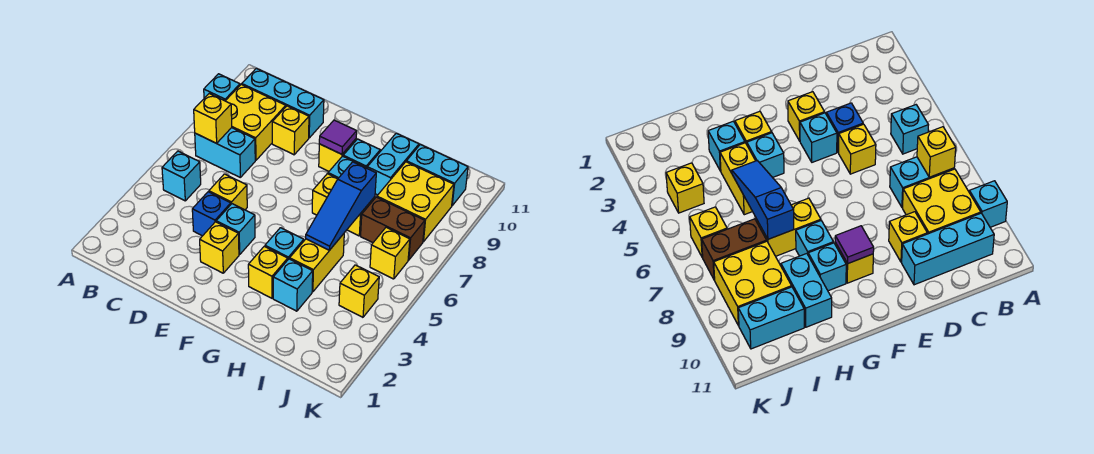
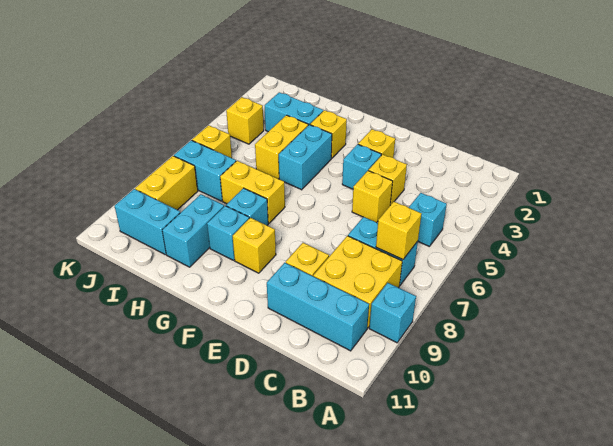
blue 1x1 brick [192,192,231,236] -> yellow 1x1 brick [369,154,407,205]
purple 1x1 tile [319,120,357,154] -> none
cyan 1x1 brick [265,228,304,259] -> cyan 1x2 brick [279,125,332,190]
cyan 1x1 brick [273,259,313,311] -> cyan 1x2 brick [265,92,323,132]
blue 1x3 slope [306,162,376,250] -> none
brown 1x2 brick [361,197,425,260] -> cyan 1x2 brick [174,140,236,201]
yellow 2x2 brick [377,162,454,242] -> yellow 1x2 brick [135,156,198,210]

